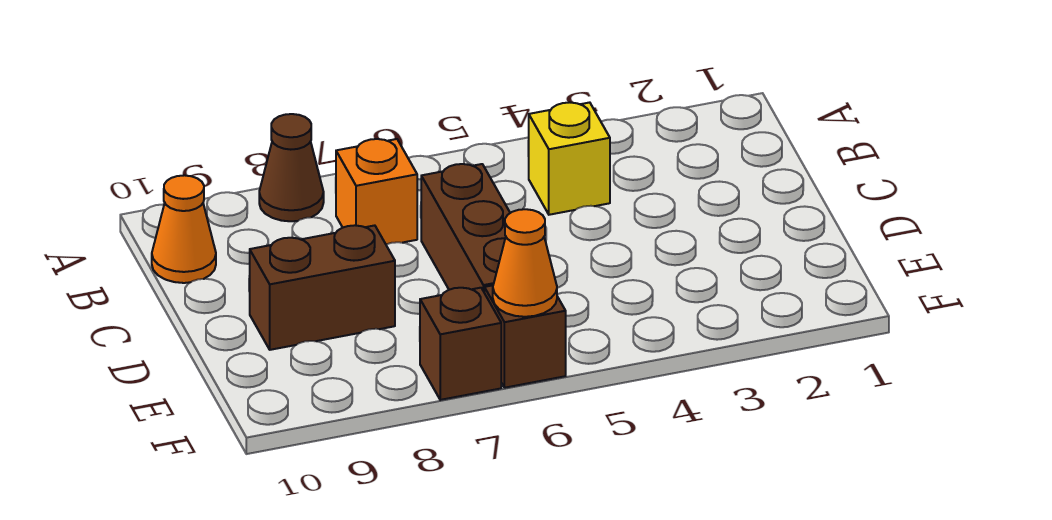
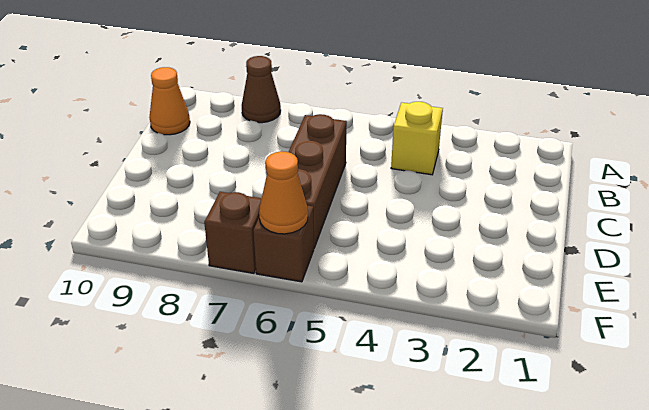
orange 1x1 brick [336,139,417,244] -> none
brown 1x2 brick [250,225,395,350] -> none

